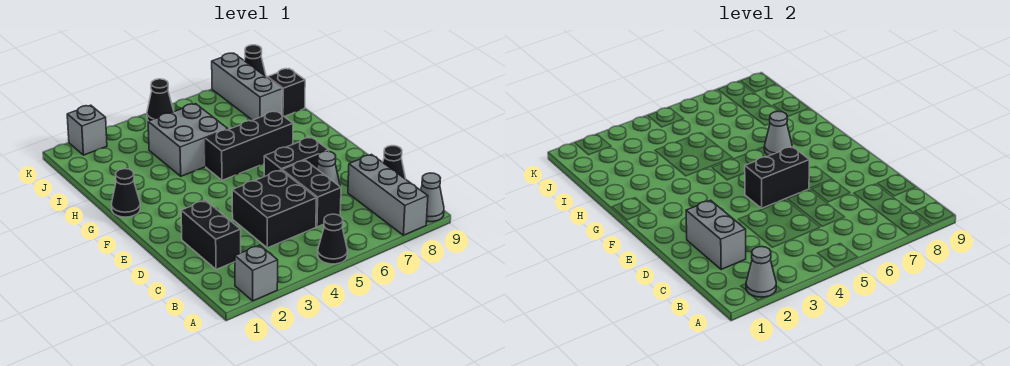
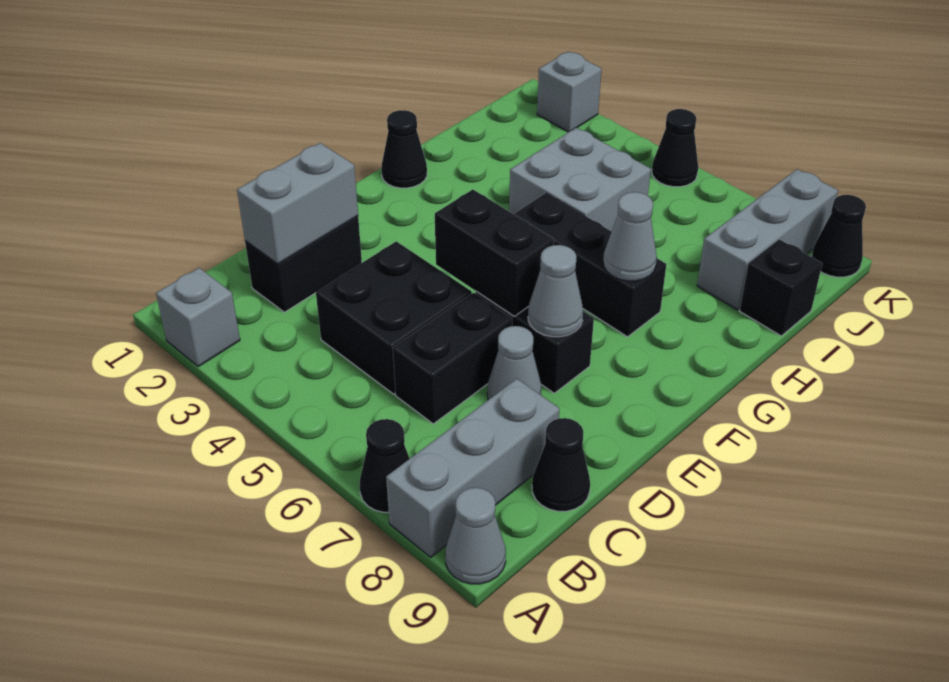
grey 1x1 cone [746,247,776,297] -> grey 1x1 cone moved to [528,245,583,337]
black 1x1 cone [318,214,348,264] -> black 1x1 cone moved to [360,419,410,512]

